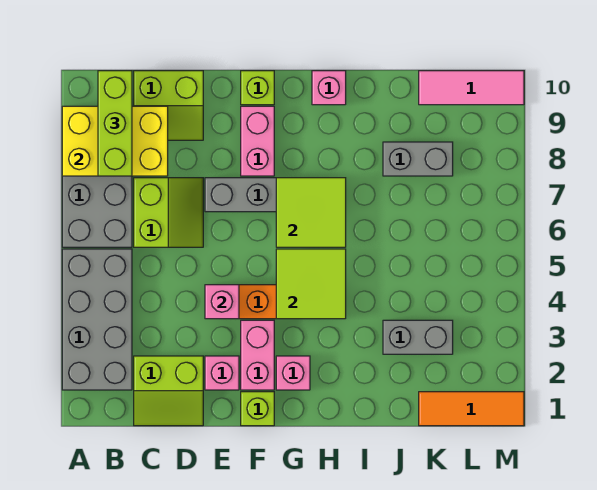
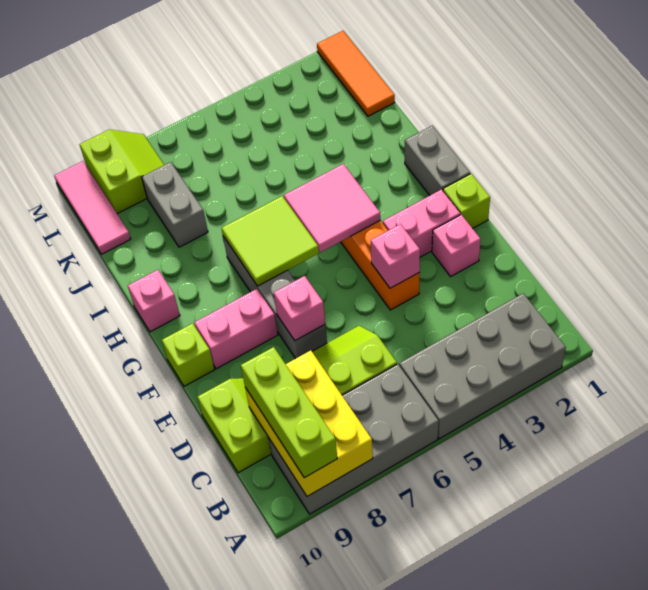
lime 1x3 brick [98,71,132,176] -> lime 1x3 brick turned to [241,347,337,478]
lime 2x2 slope [134,356,203,426] -> lime 2x2 slope moved to [80,130,164,214]
pink 1x1 brick [276,356,310,390] -> pink 1x1 brick moved to [274,276,325,341]
lime 2x2 tile [276,249,346,319] -> pink 2x2 tile [284,164,380,252]
grey 1x2 brick [383,320,453,354] -> grey 1x2 brick moved to [405,126,470,195]

